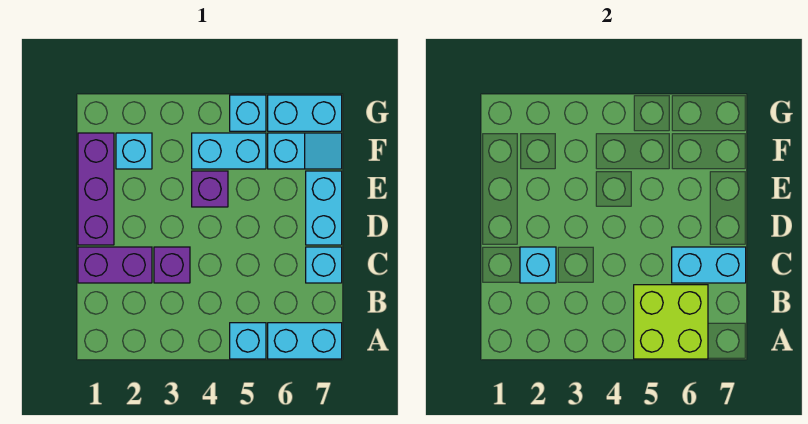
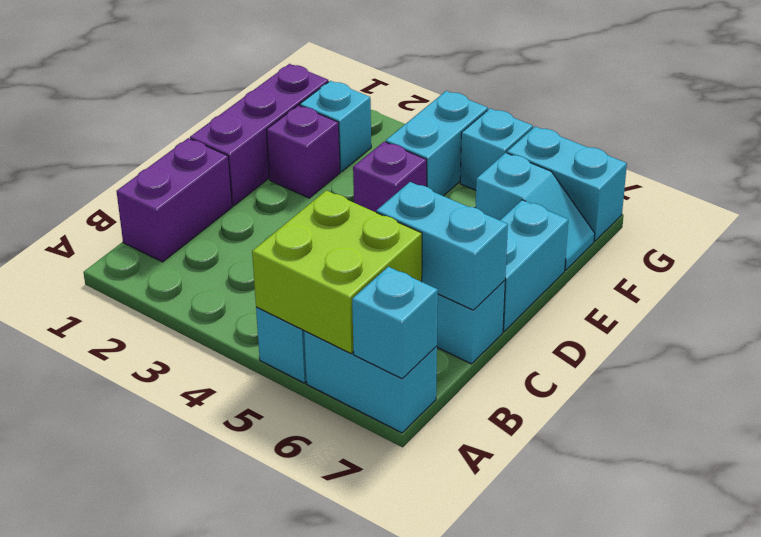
purple 1x2 brick [78,247,152,283] -> purple 1x2 brick turned to [117,138,232,262]
cyan 1x1 brick [520,247,556,283] -> cyan 1x1 brick moved to [352,267,438,379]
purple 1x1 brick [154,247,190,283] -> purple 1x1 brick moved to [267,105,340,198]
cyan 1x2 brick [192,133,266,169] -> cyan 1x2 brick turned to [386,91,488,196]

